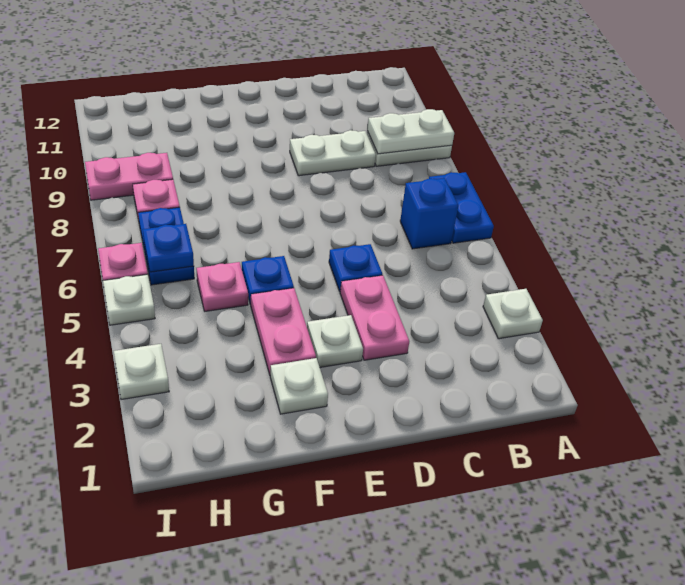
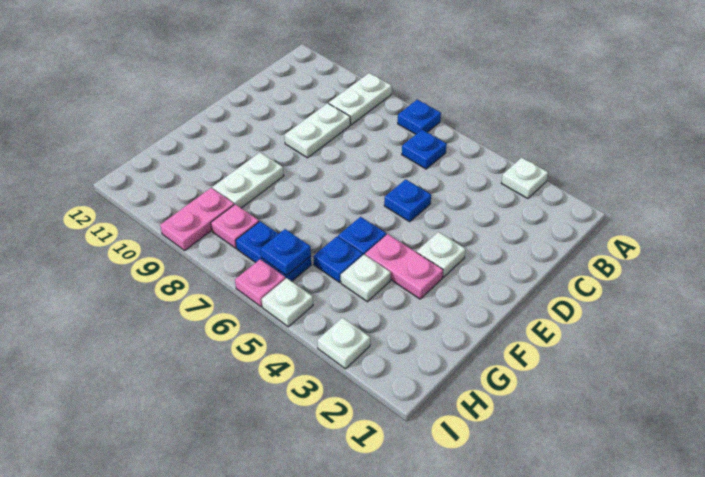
blue 1x2 plate [429,172,494,243] -> blue 1x1 plate [398,100,441,134]
white 1x2 plate [367,109,454,154] -> white 1x2 plate moved to [212,152,284,208]
blue 1x1 brick [400,178,458,249] -> blue 1x1 plate [402,130,447,169]
pink 1x2 plate [340,275,409,360] -> none
white 1x1 plate [270,358,328,414] -> white 1x1 plate moved to [341,255,391,302]
pink 1x1 plate [196,262,248,311] -> blue 1x1 plate [313,237,363,282]

